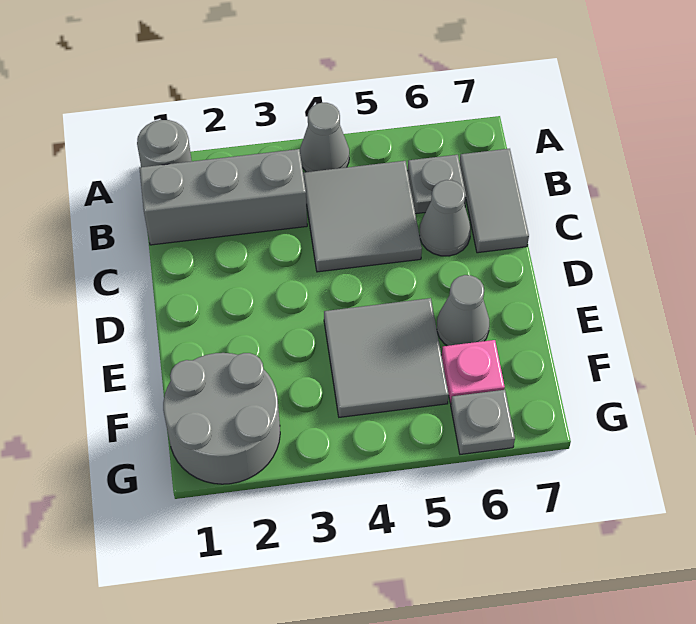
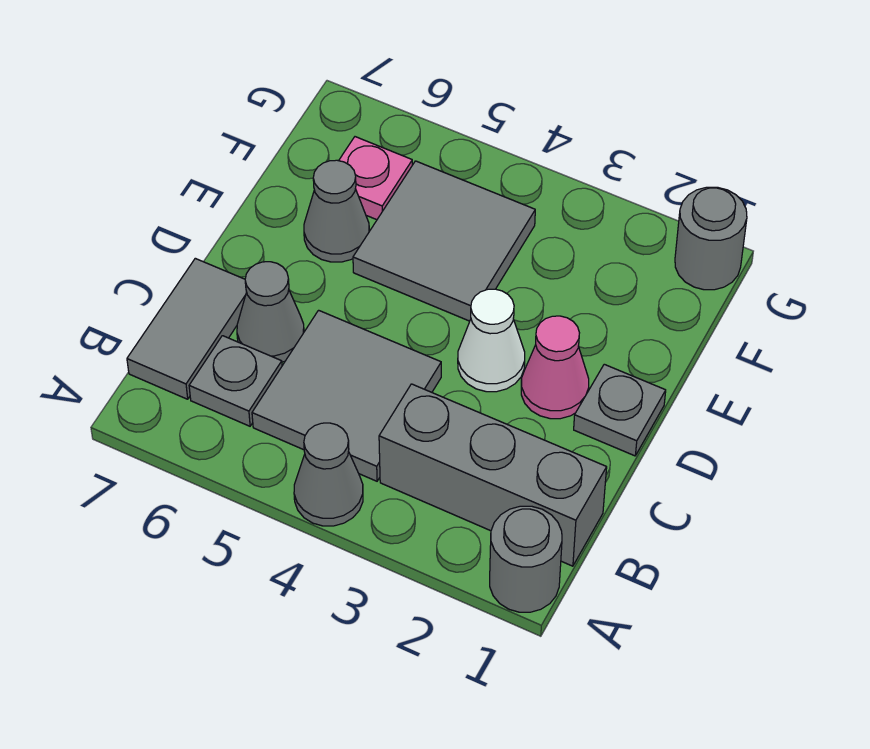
none -> pink 1x1 cone [521,316,589,419]
none -> white 1x1 cone [458,289,525,392]
grey 2x2 round brick [163,353,280,484] -> grey 1x1 round brick [675,187,747,290]
grey 1x1 plate [451,390,515,454] -> grey 1x1 plate moved to [574,364,666,456]

